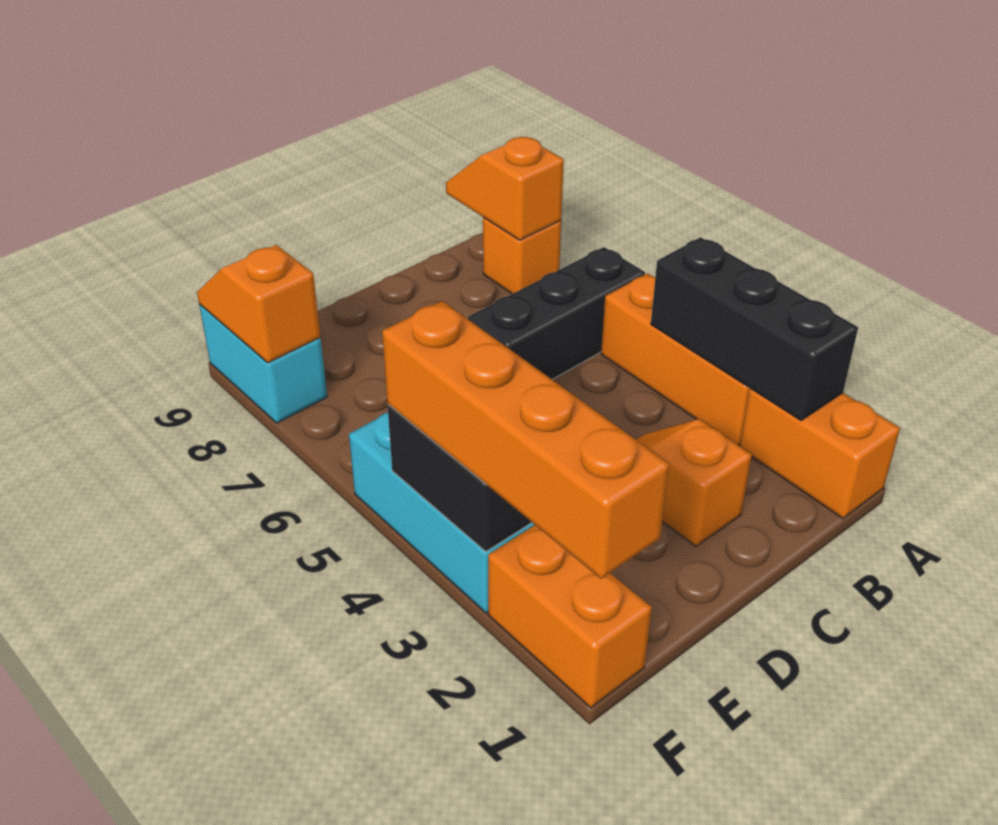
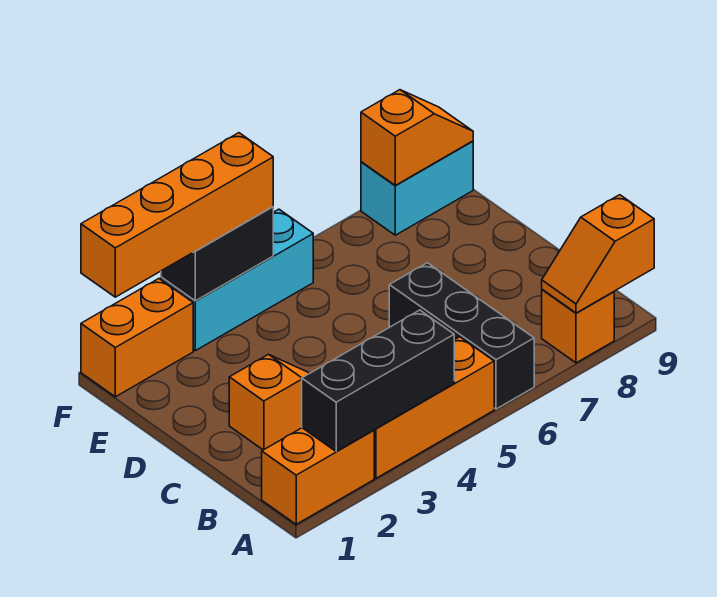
orange 1x2 slope [446,137,564,240] -> orange 1x2 slope turned to [542,195,654,313]

